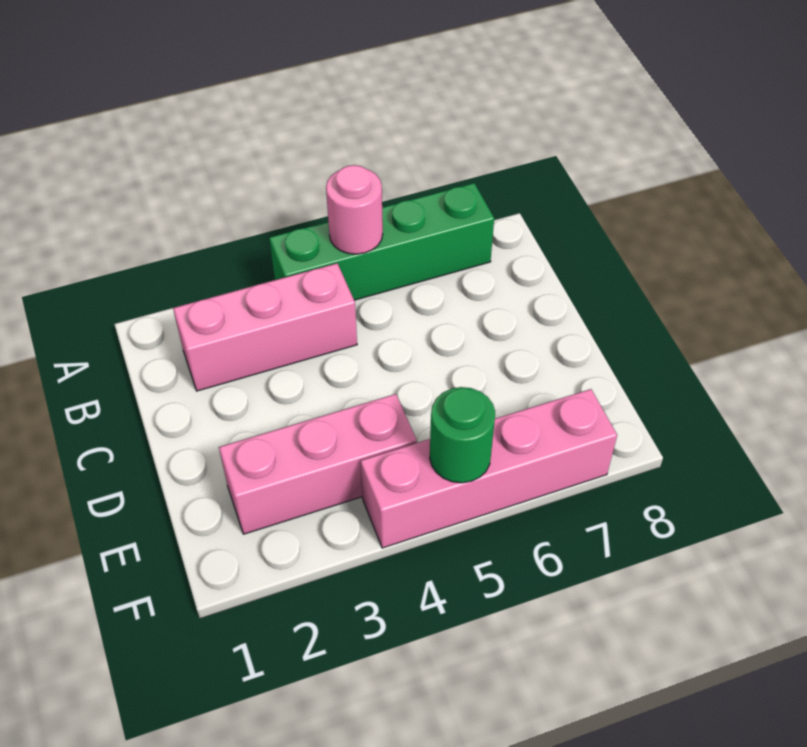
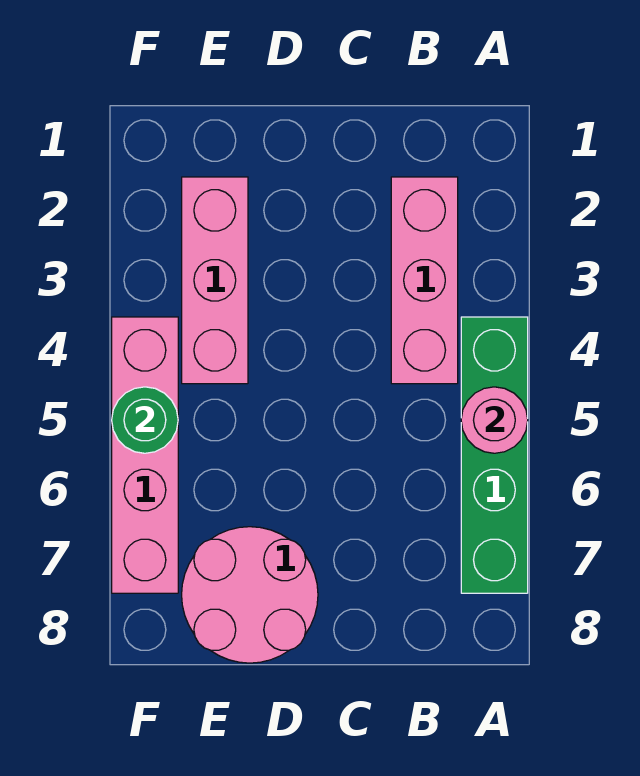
none -> pink 2x2 round brick [182,527,318,663]

